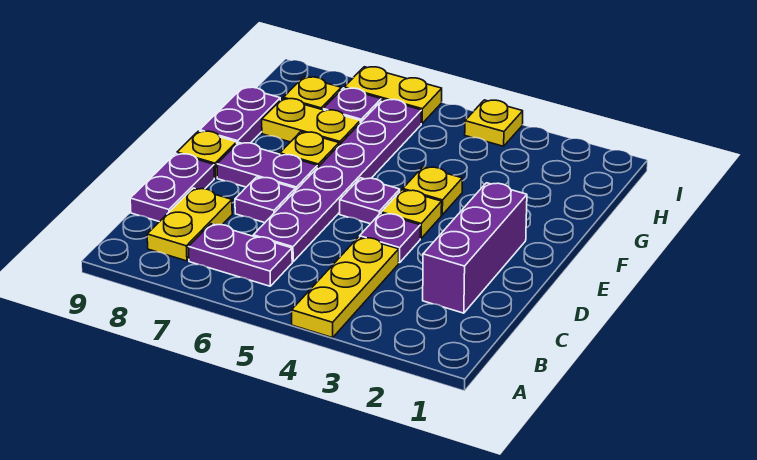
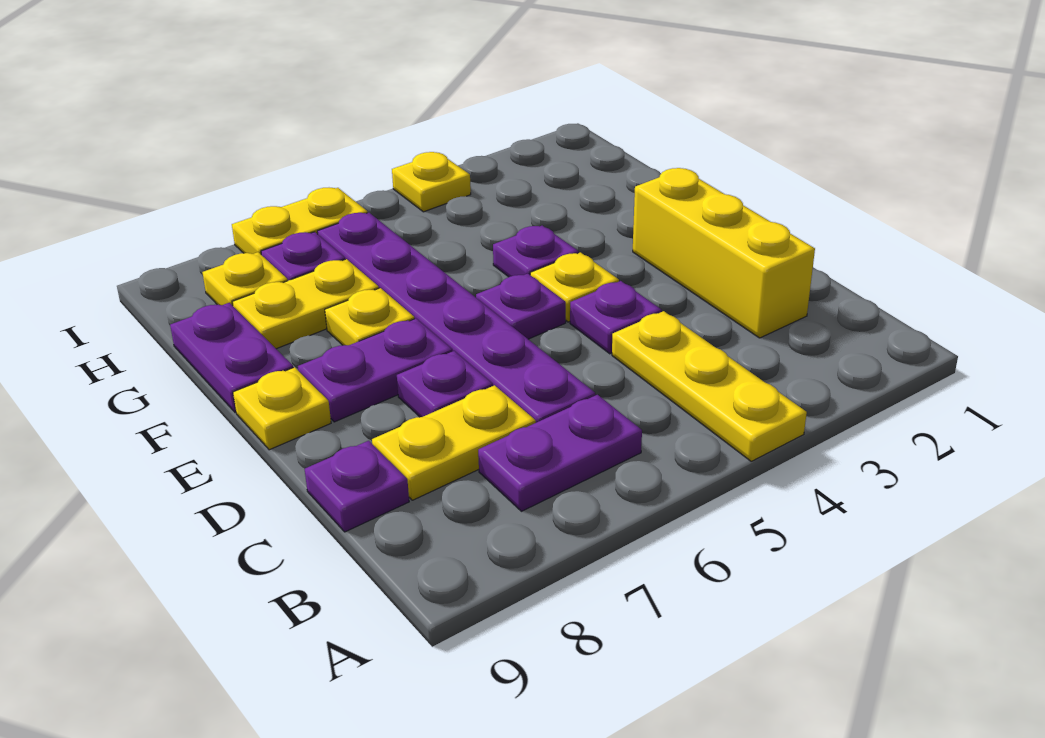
yellow 1x2 plate [147,188,232,261] -> yellow 1x2 plate turned to [372,385,536,500]
purple 1x3 brick [423,183,527,313] -> yellow 1x3 brick [633,168,815,338]
purple 1x2 plate [130,153,214,222] -> purple 1x1 plate [305,441,409,532]
yellow 1x1 plate [403,167,462,215] -> purple 1x1 plate [493,226,579,277]

